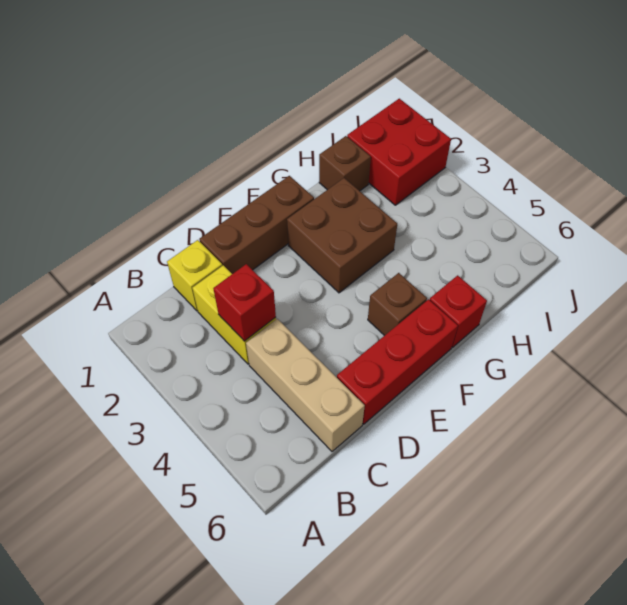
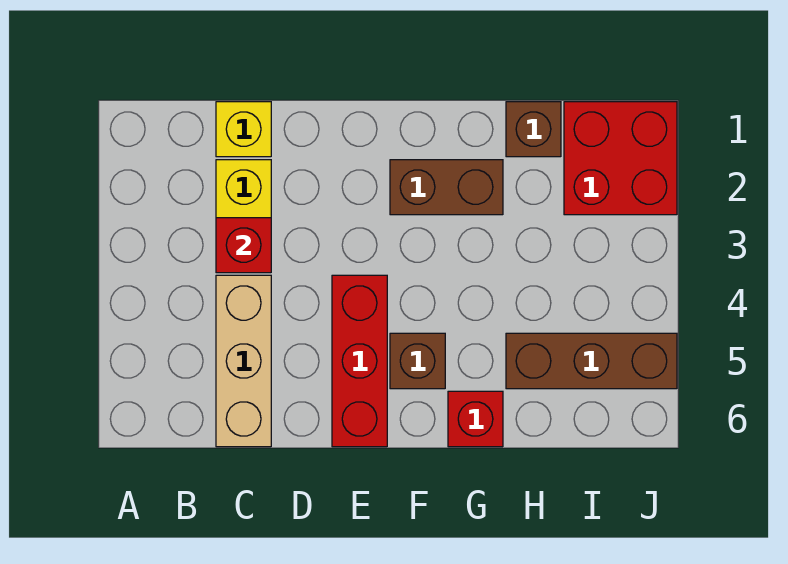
brown 1x3 brick [199,176,314,274] -> brown 1x3 brick moved to [506,333,677,389]
red 1x3 brick [337,299,458,424] -> red 1x3 brick turned to [332,275,387,447]
brown 2x2 brick [287,178,397,293] -> brown 1x2 brick [390,160,503,215]

